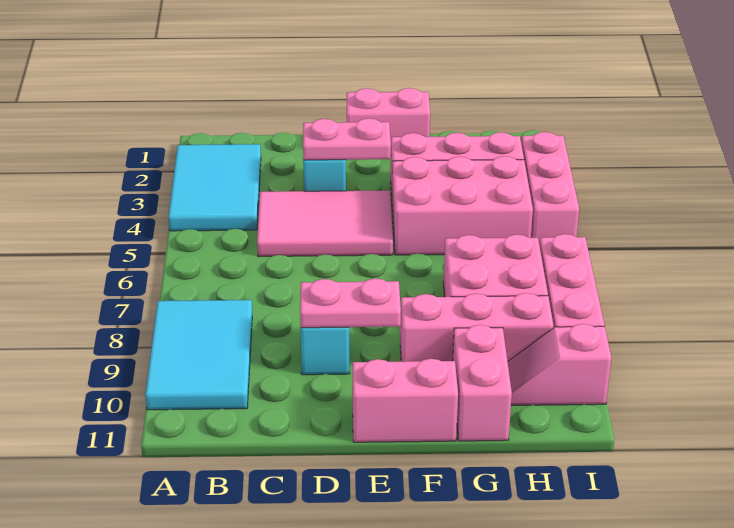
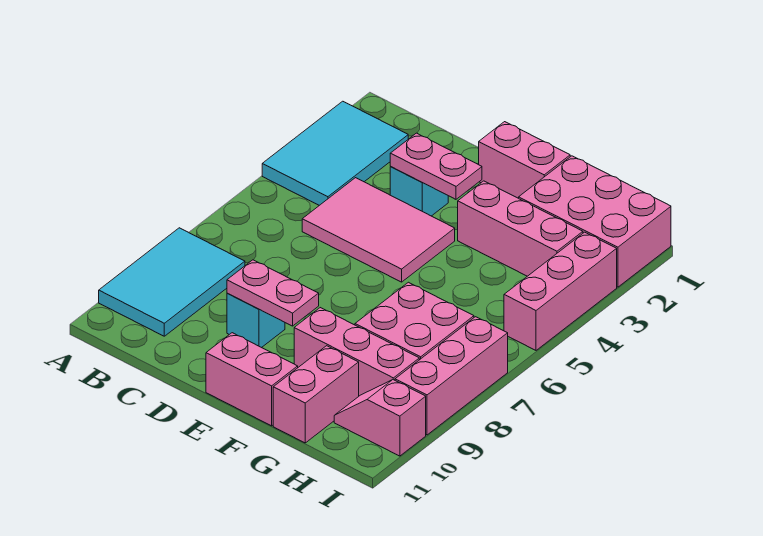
pink 2x3 brick [392,156,533,255] -> pink 2x3 brick moved to [519,156,671,287]

